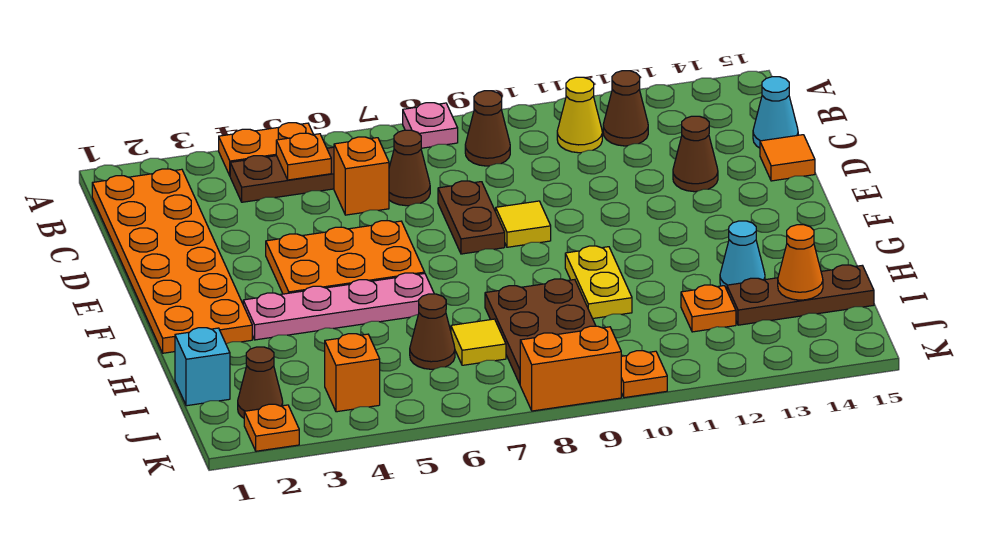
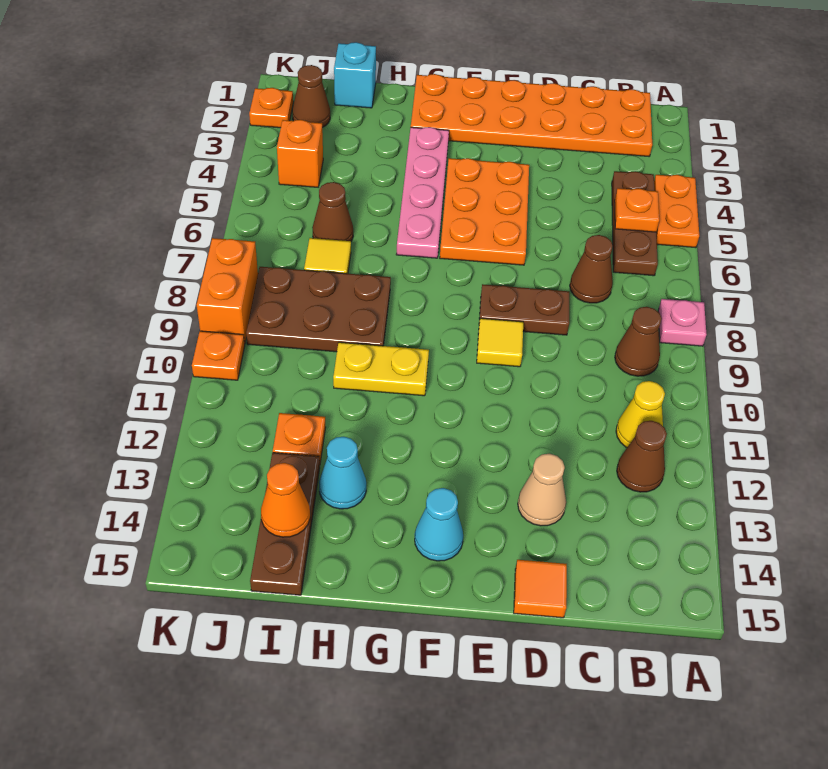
orange 1x1 brick [334,137,389,215] -> none
cyan 1x1 cone [753,77,798,148] -> cyan 1x1 cone moved to [415,488,463,561]
brown 1x1 cone [673,116,718,192] -> tan 1x1 cone [518,454,566,526]

